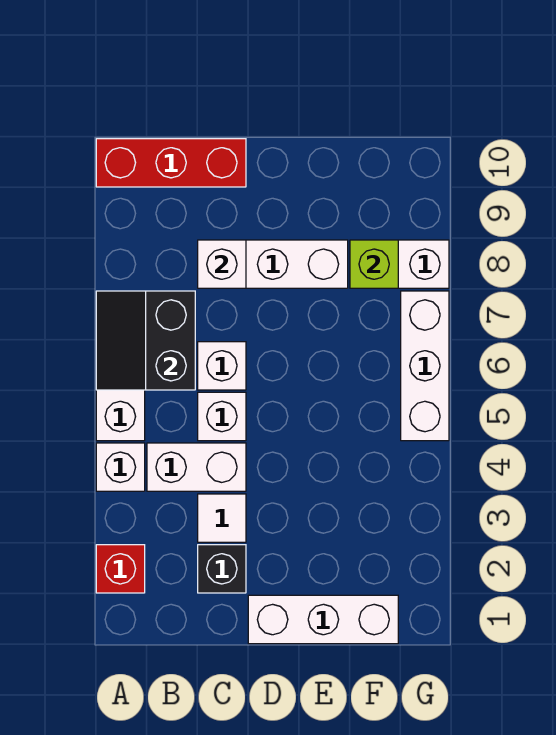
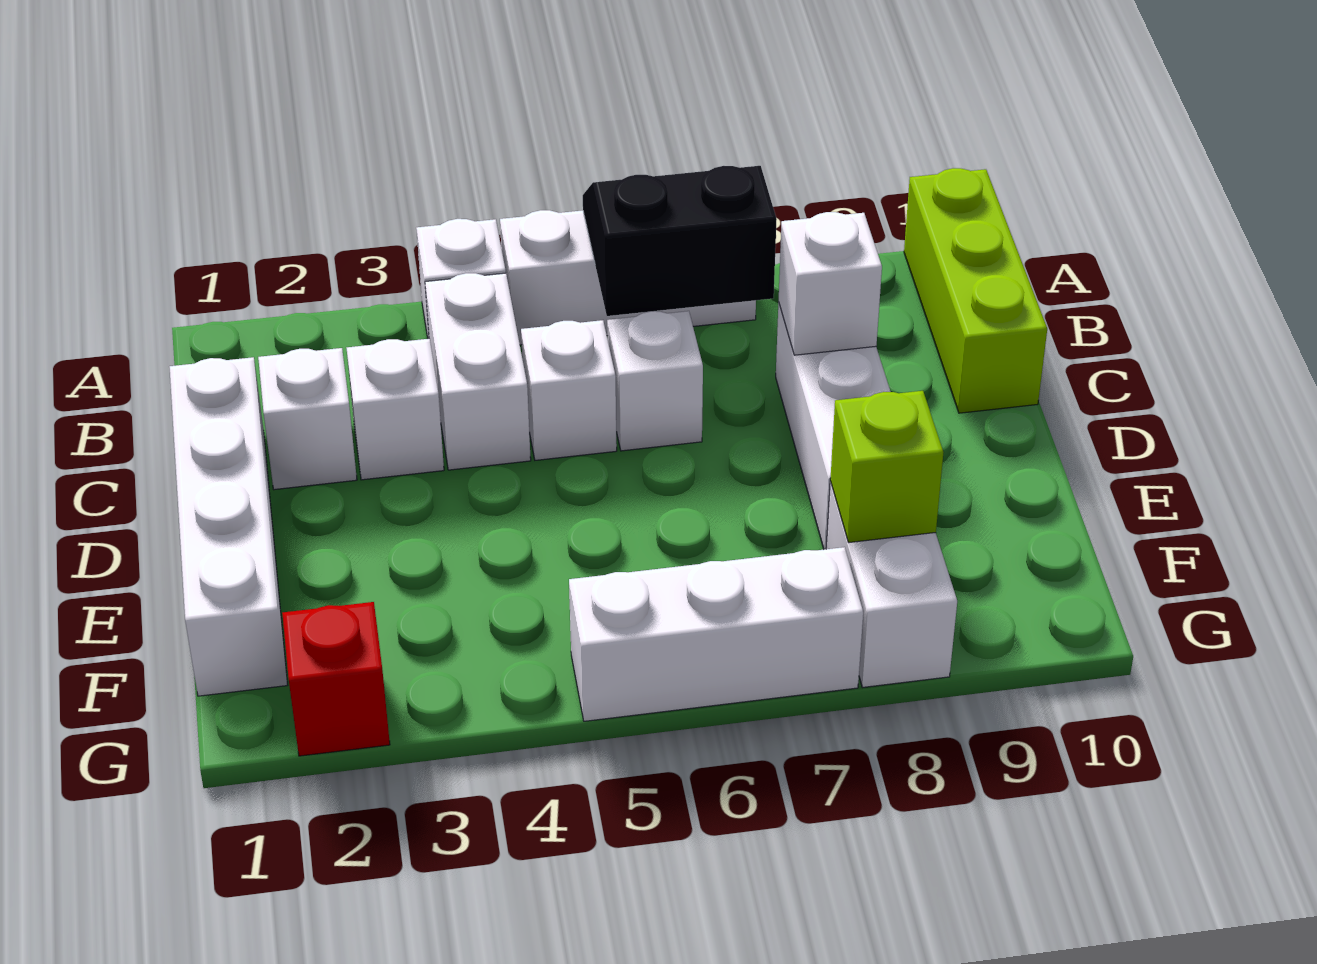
red 1x1 brick [96,545,145,593] -> red 1x1 brick moved to [282,602,390,756]
red 1x3 brick [96,139,246,187] -> lime 1x3 brick [904,168,1047,413]
black 1x1 brick [198,545,246,593] -> white 1x1 brick [258,348,357,490]
white 1x1 tile [198,494,246,542] -> white 1x1 brick [347,339,444,480]
white 1x3 brick [248,595,398,644] -> white 1x4 brick [170,357,287,696]

